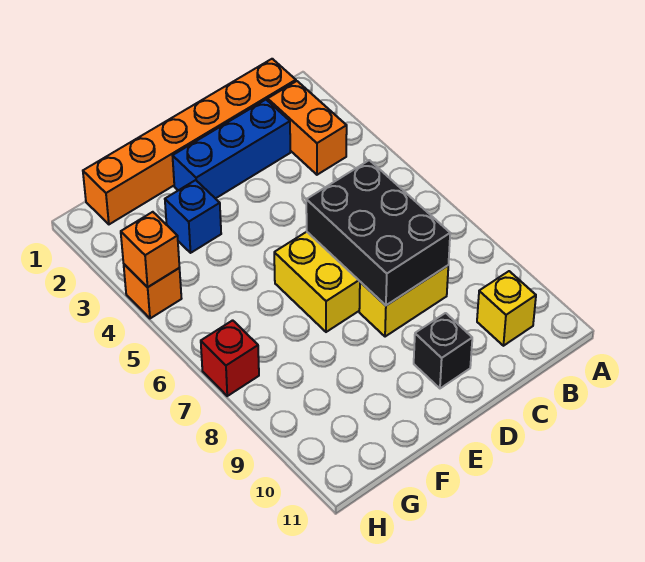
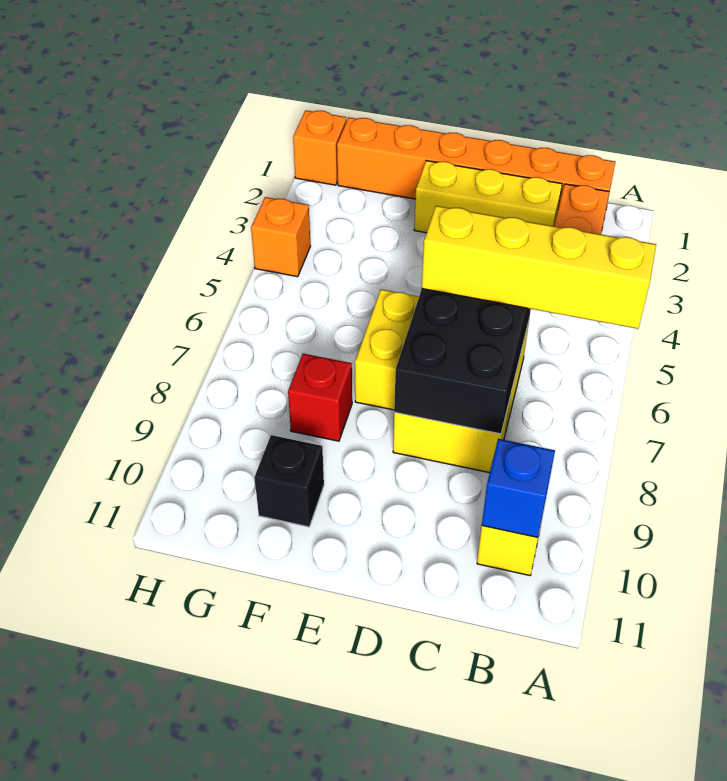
none -> yellow 1x4 brick [422,206,656,329]
blue 1x3 brick [173,100,290,199] -> yellow 1x3 brick [414,161,562,233]
black 1x1 brick [414,313,472,388] -> black 1x1 brick moved to [255,435,324,527]
blue 1x1 brick [165,180,221,253] -> blue 1x1 brick moved to [482,439,555,538]
orange 1x1 brick [121,212,180,287] -> orange 1x1 brick moved to [293,110,346,185]
red 1x1 brick [201,320,259,396] -> red 1x1 brick moved to [288,354,352,441]

